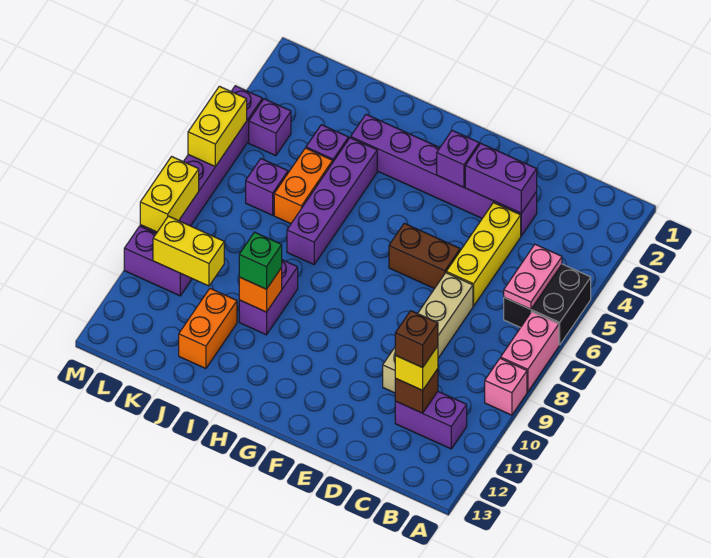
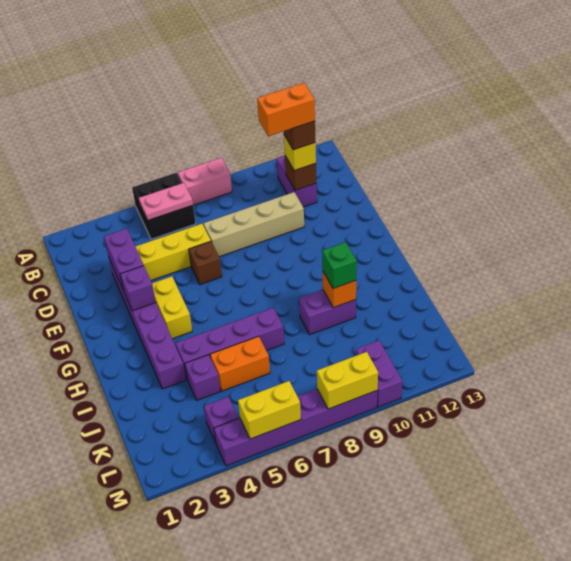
pink 1x1 brick [485,358,527,415] -> none
brown 1x2 brick [389,223,460,289] -> brown 1x1 brick [189,241,222,285]
orange 1x2 brick [179,289,237,369] -> orange 1x2 brick moved to [257,83,315,136]
purple 1x1 brick [246,159,288,215] -> none
yellow 1x2 brick [153,216,224,286] -> yellow 1x2 brick moved to [152,276,192,339]

